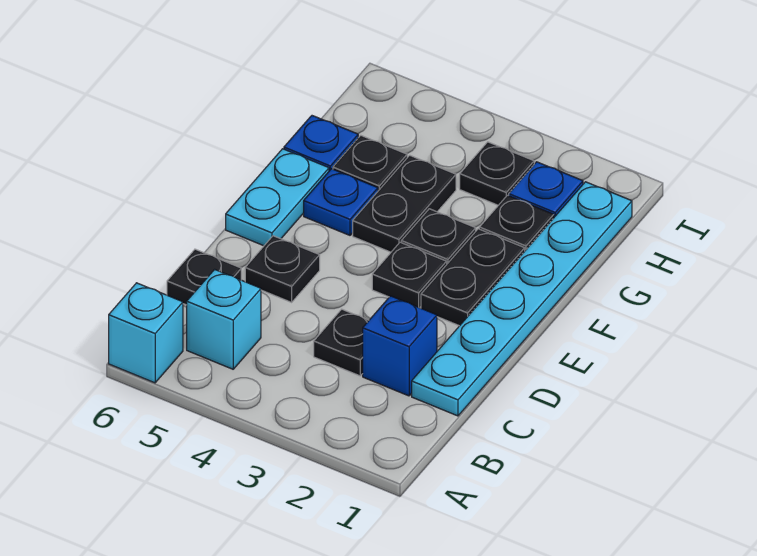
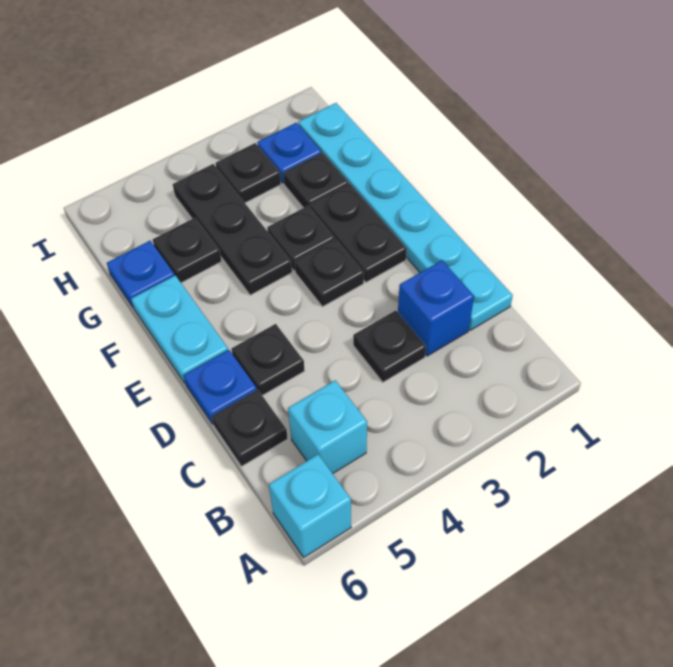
black 1x2 plate [353,155,456,252] -> black 1x3 plate [173,164,292,295]
blue 1x1 plate [304,169,378,235] -> blue 1x1 plate moved to [184,350,257,424]

